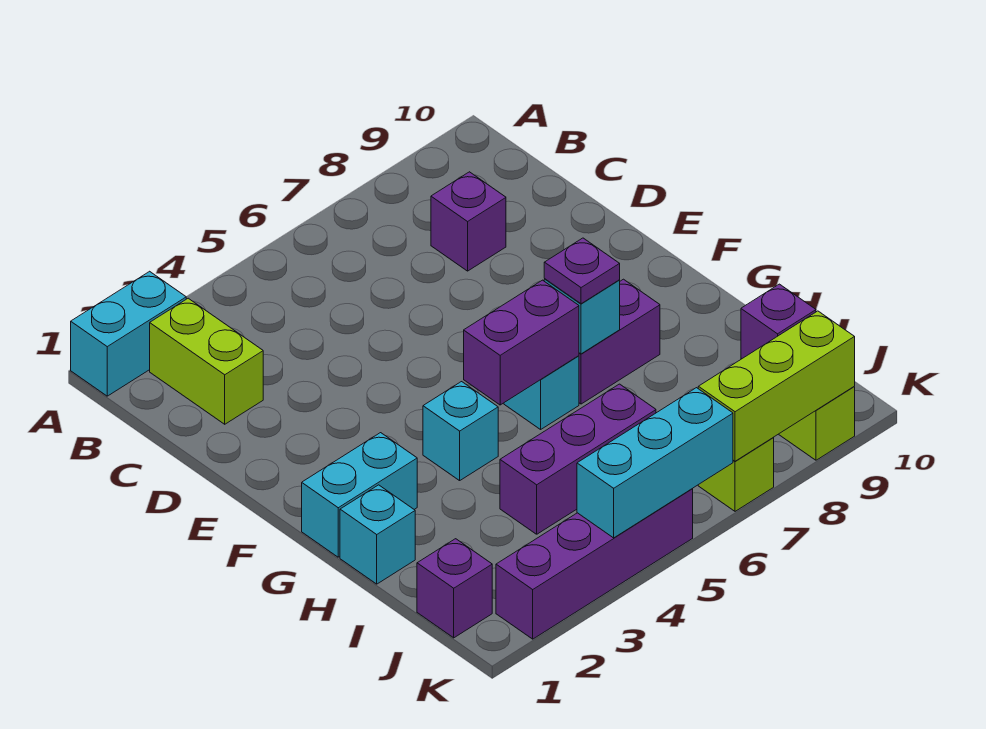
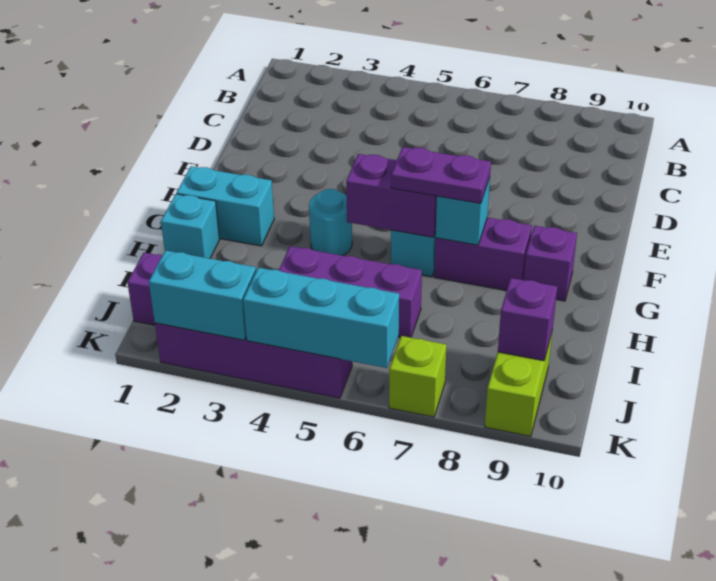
cyan 1x2 brick [71,271,186,396] -> cyan 1x2 brick moved to [149,250,256,340]
lime 1x2 brick [150,298,263,424] -> none
purple 1x1 brick [431,172,506,271] -> purple 1x1 brick moved to [524,226,577,301]
cyan 1x1 brick [423,382,498,481] -> cyan 1x1 round brick [309,189,352,256]
purple 1x1 plate [544,238,620,304] -> purple 1x2 plate [391,147,491,204]
lime 1x3 brick [698,311,855,461] -> none

